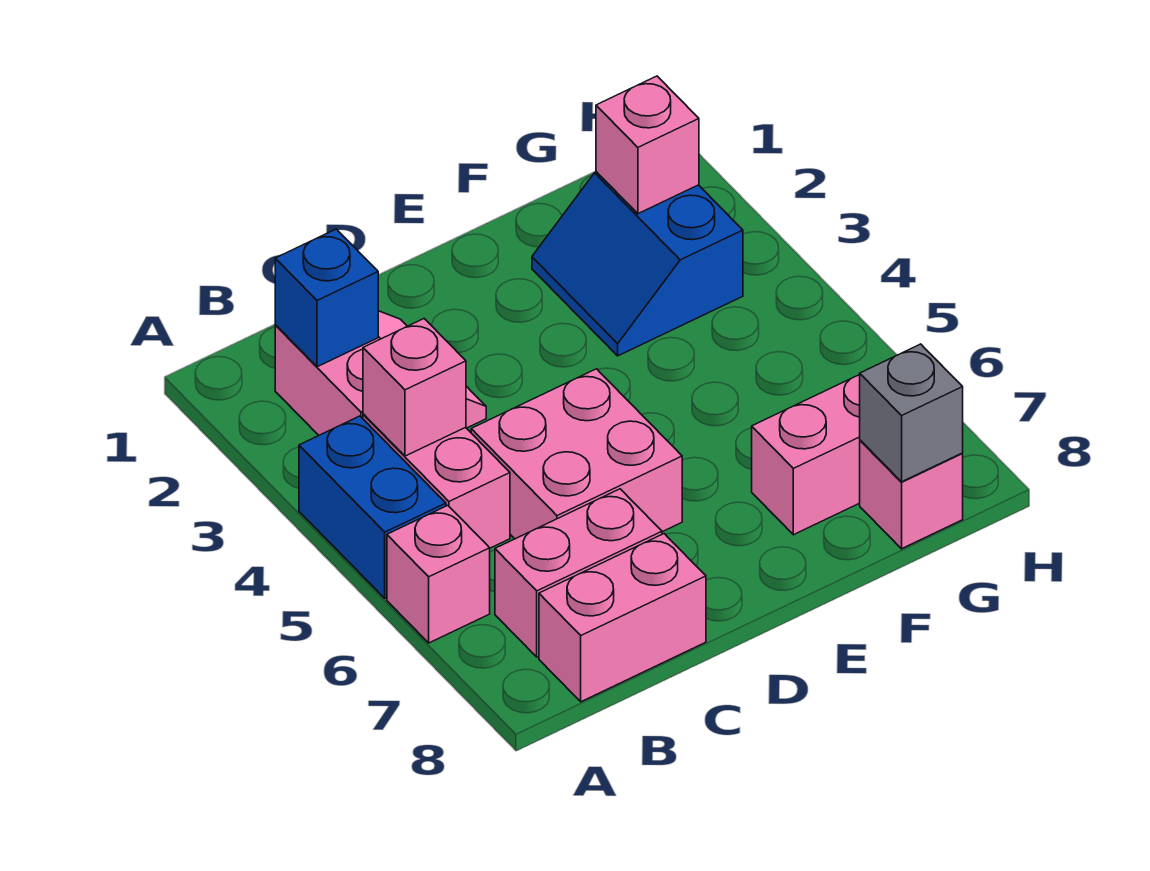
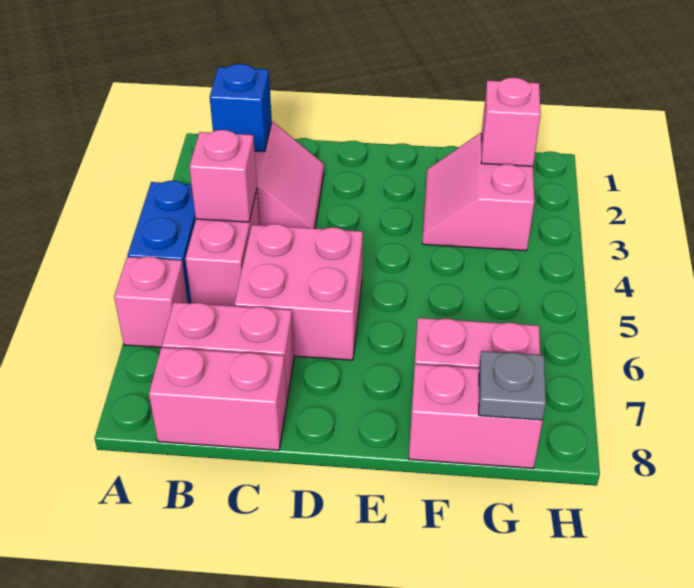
blue 2x2 slope [532,172,743,356] -> pink 2x2 slope [422,133,534,251]
pink 1x1 brick [860,440,963,549] -> pink 1x2 brick [409,364,543,468]
grey 1x1 brick [860,344,963,482] -> grey 1x1 plate [479,351,546,420]

